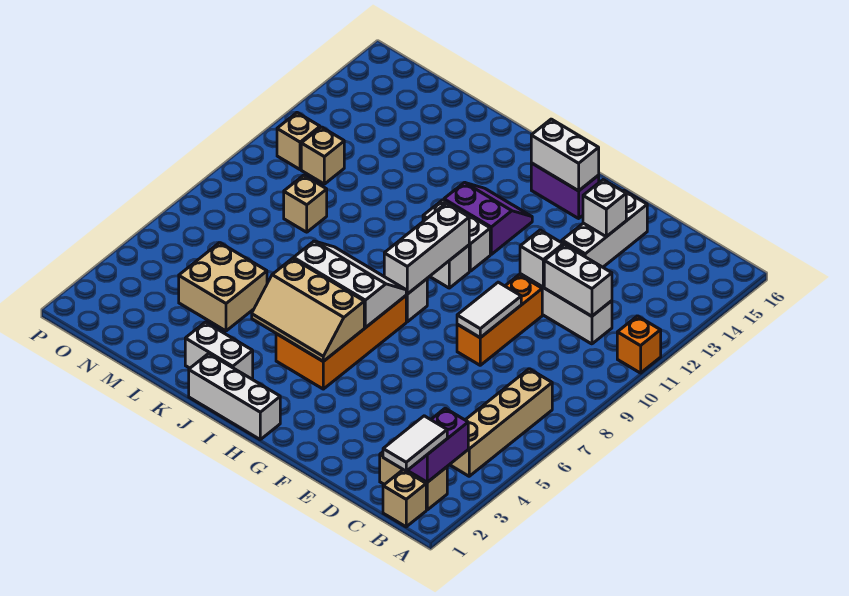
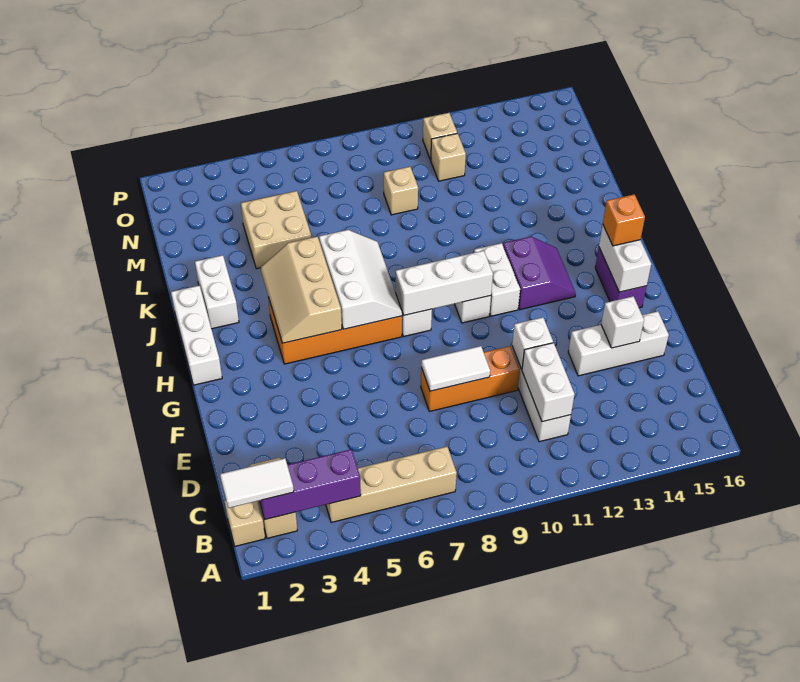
orange 1x1 brick [617,316,661,373] -> orange 1x1 brick moved to [603,194,645,246]
purple 1x2 brick [407,408,468,482] -> purple 1x3 brick [260,449,361,520]

